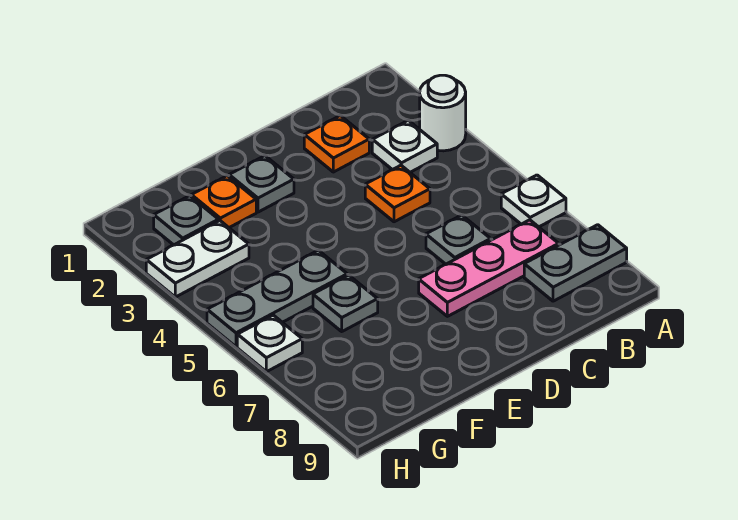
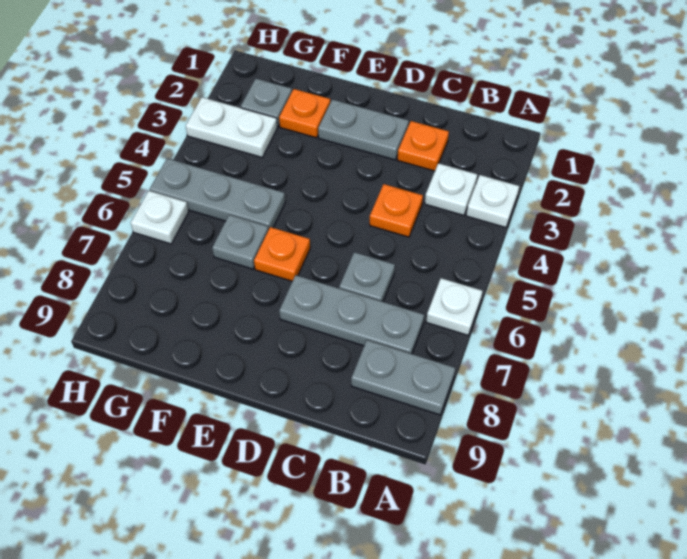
white 1x1 round brick [420,75,466,151] -> white 1x1 plate [466,175,519,227]
pink 1x3 plate [419,220,559,316] -> grey 1x3 plate [279,275,424,354]
grey 1x1 plate [229,156,294,212] -> grey 1x2 plate [318,99,409,160]
none -> orange 1x1 plate [254,227,310,281]

